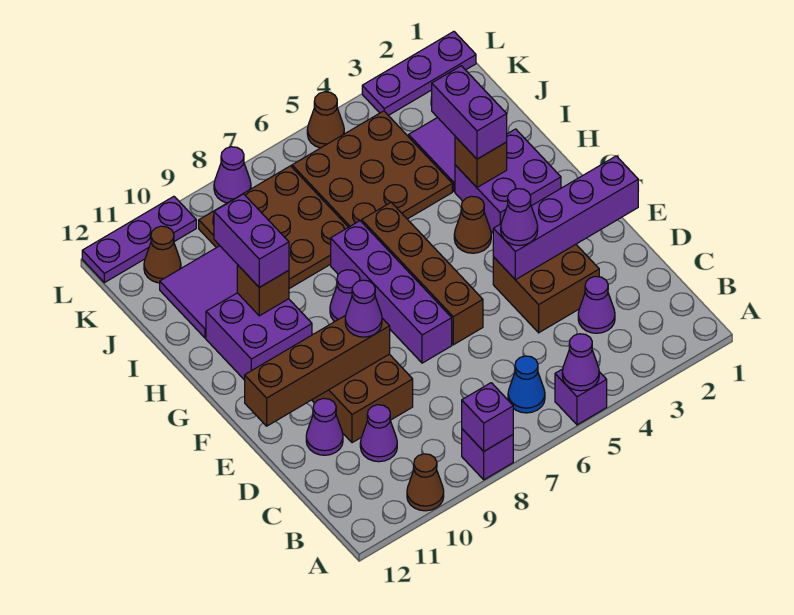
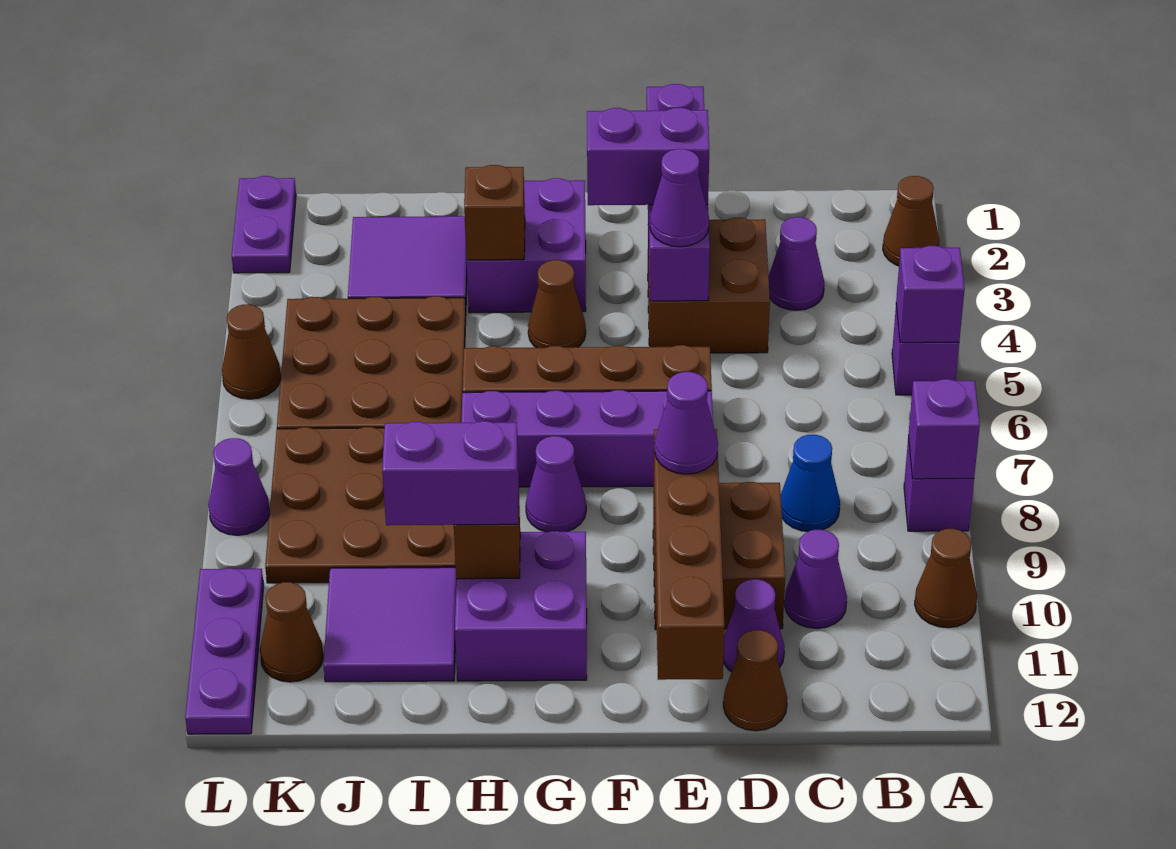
none -> brown 1x1 cone [883,176,940,266]
purple 1x1 cone [562,334,599,391] -> purple 1x1 brick [896,246,965,343]
blue 1x1 cone [508,356,545,413] -> blue 1x1 cone moved to [781,435,840,532]
none -> brown 1x1 cone [723,630,787,731]
purple 1x2 brick [432,66,507,159] -> purple 1x2 brick moved to [587,108,709,205]
purple 1x3 plate [362,32,476,115] -> purple 1x2 plate [232,176,296,273]

